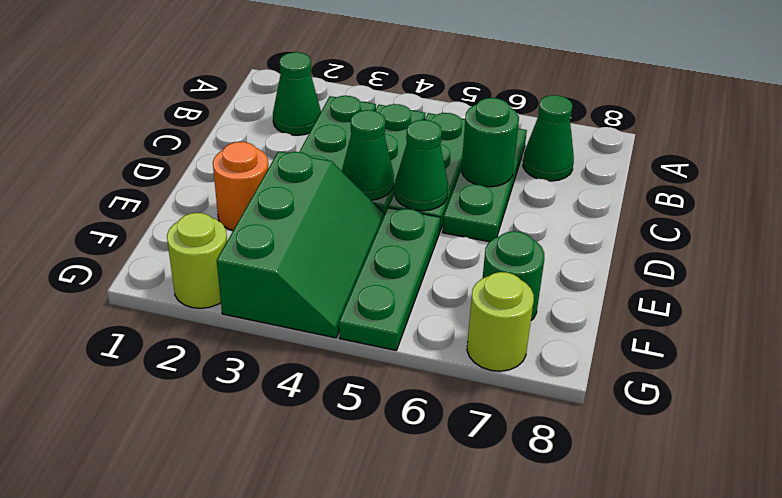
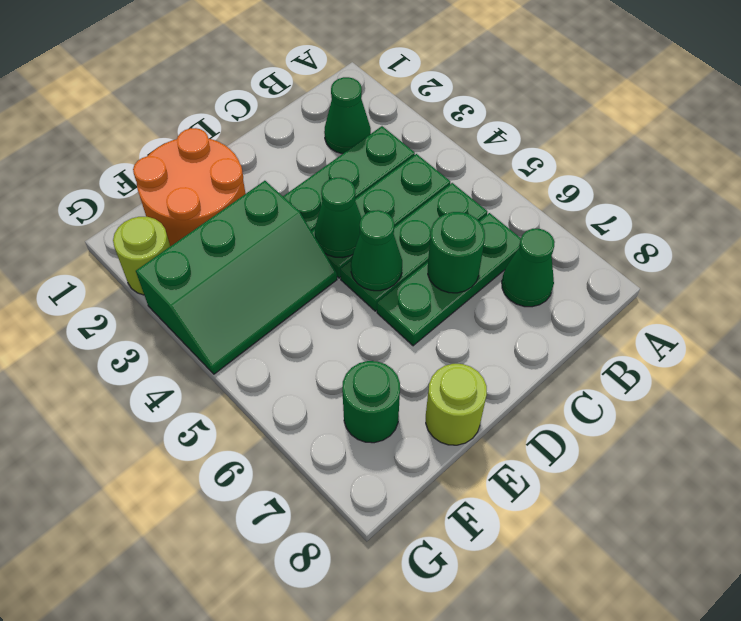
orange 1x1 round brick [213,142,269,231] -> orange 2x2 round brick [133,128,246,246]
green 1x3 plate [339,207,440,350] -> none
lime 1x1 round brick [467,272,534,371] -> lime 1x1 round brick moved to [426,364,487,445]

